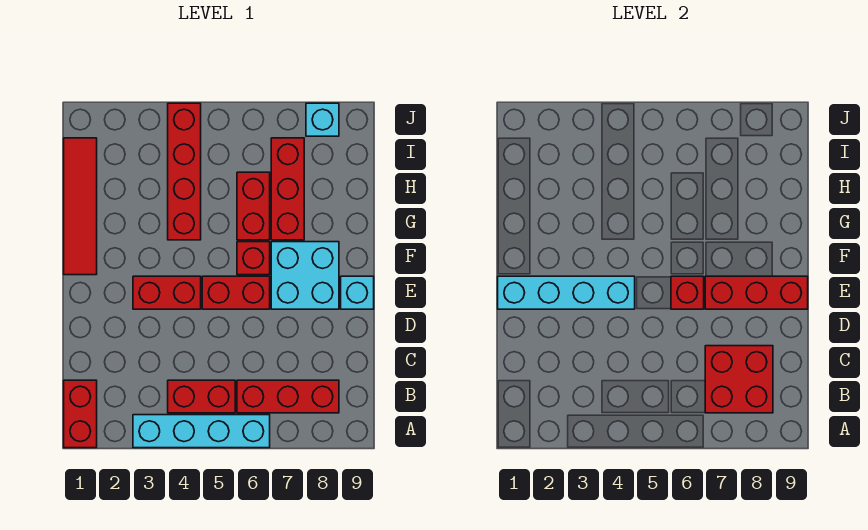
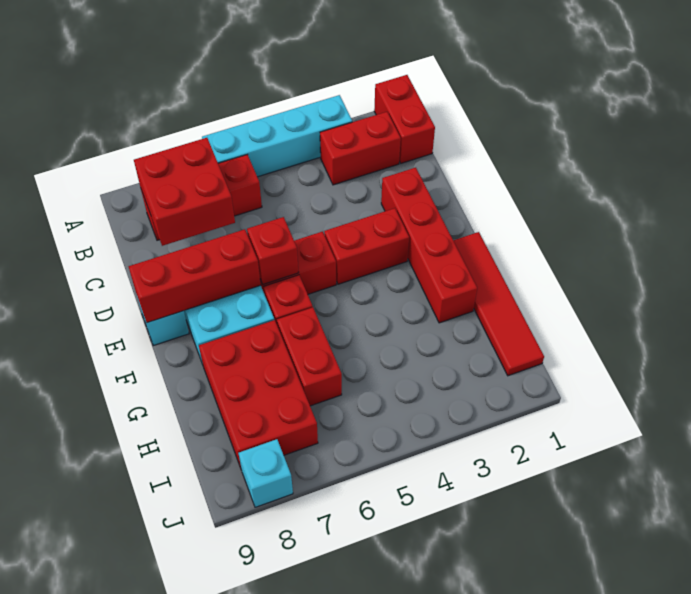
red 1x2 brick [168,380,235,413] -> red 1x2 brick moved to [320,112,401,185]
cyan 1x4 brick [498,276,635,309] -> none
red 1x4 brick [168,103,201,240] -> red 1x4 brick moved to [381,168,477,323]
red 1x3 brick [271,138,304,240] -> red 2x3 brick [199,320,318,468]

